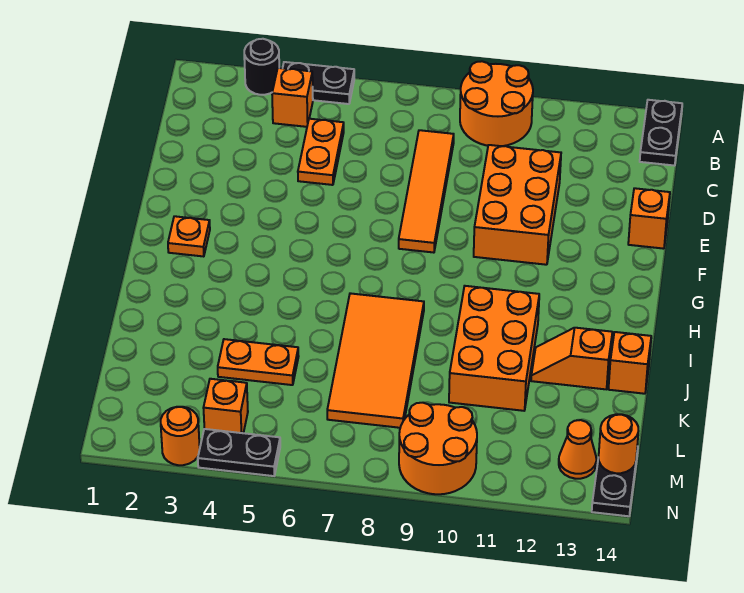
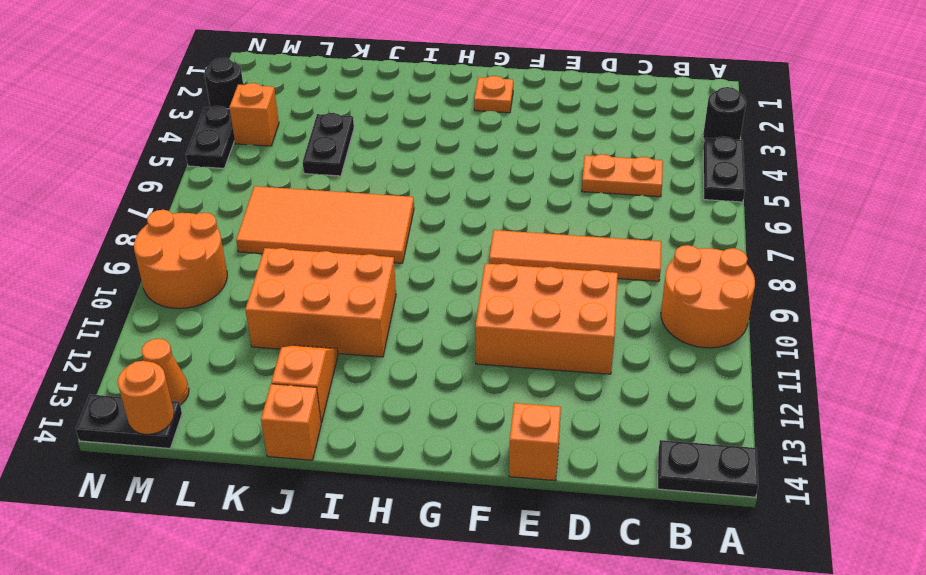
orange 1x1 brick [272,68,313,127] -> none
orange 1x2 plate [218,339,299,385] -> black 1x2 plate [303,113,354,176]
orange 1x1 round brick [161,407,200,465] -> black 1x1 round brick [204,58,243,109]

